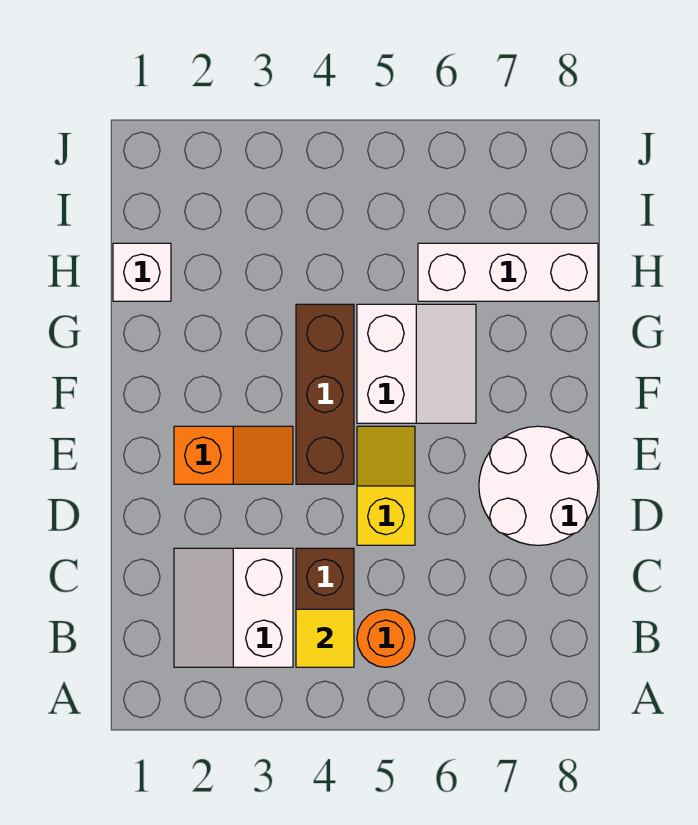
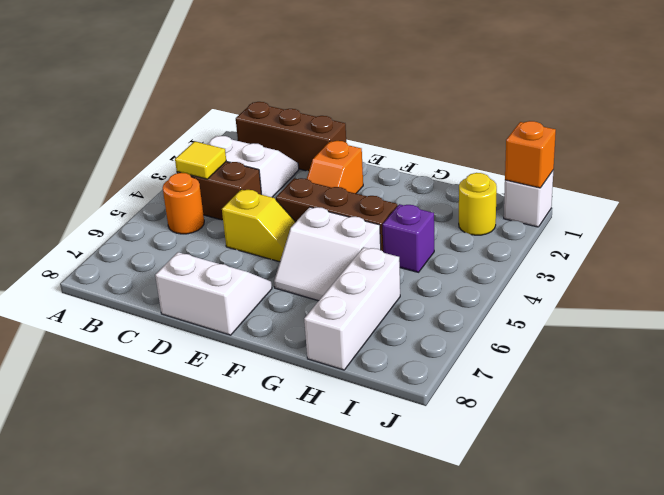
none -> brown 1x3 brick [236,102,346,171]
white 2x2 round brick [479,426,598,545] -> white 2x2 slope [155,252,272,335]
white 1x1 brick [113,243,171,301] -> white 1x1 brick moved to [504,171,553,227]
none -> purple 1x1 brick [382,204,434,272]
none -> yellow 1x1 round brick [459,173,497,235]
none -> orange 1x1 brick [505,121,556,188]

